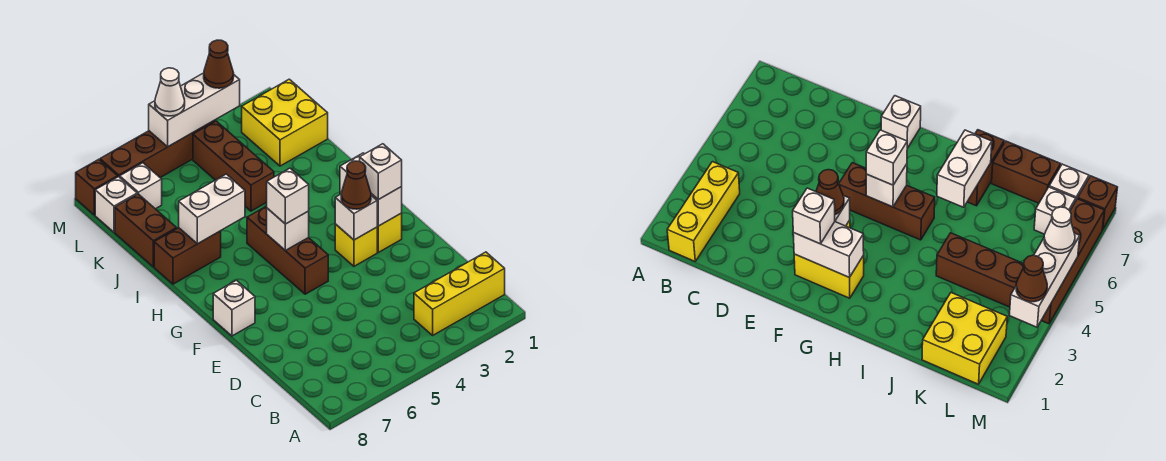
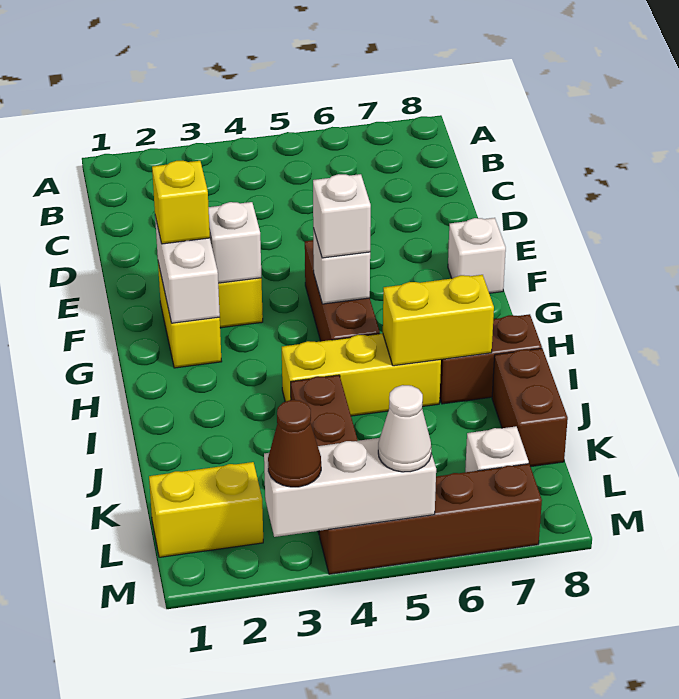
yellow 1x3 brick [414,252,505,335] -> yellow 1x3 brick moved to [282,333,441,416]
white 1x1 brick [360,144,402,200] -> yellow 1x1 brick [152,161,210,244]
brown 1x1 cone [341,161,371,209] -> none
white 1x2 brick [179,174,245,244] -> yellow 1x2 brick [383,275,494,366]
yellow 2x2 brick [242,79,328,166] -> yellow 1x2 brick [149,462,263,557]
white 1x1 brick [95,177,137,232] -> none
brown 1x1 brick [76,159,118,215] -> none

